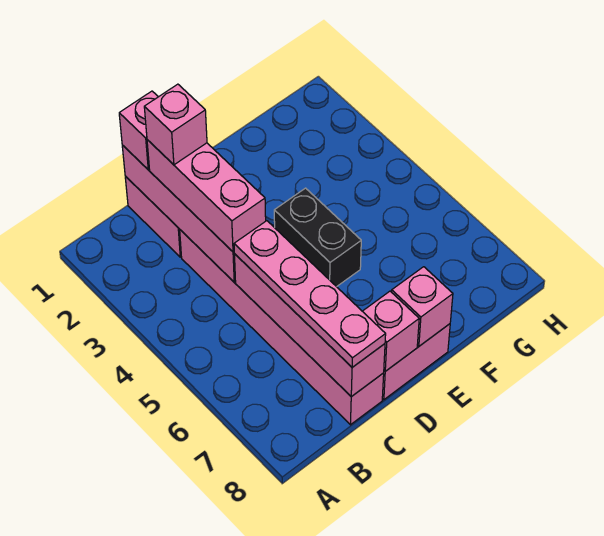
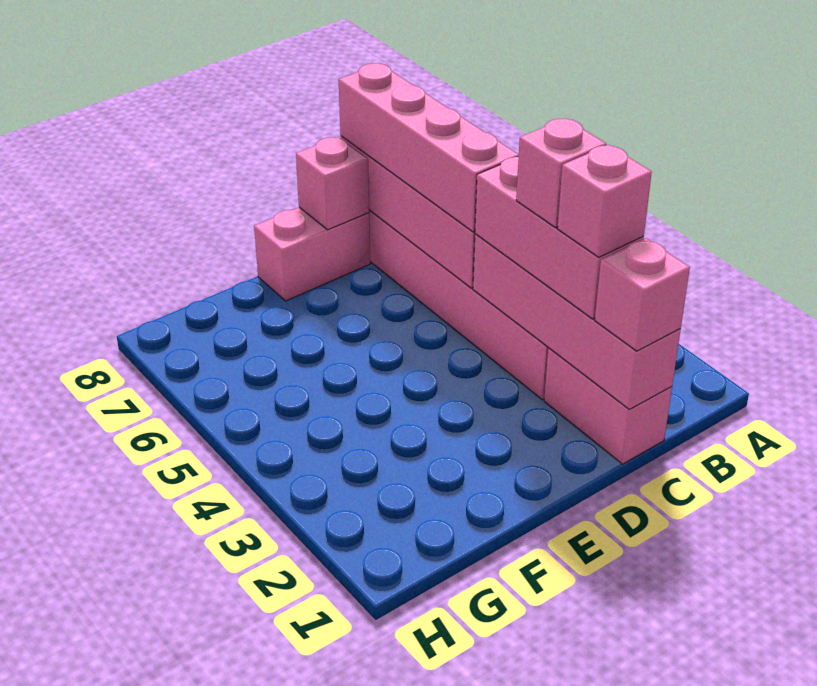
pink 1x4 plate [234,221,386,367] -> pink 1x4 brick [339,63,519,232]
black 1x2 brick [274,188,361,287] -> none
pink 1x1 brick [392,267,453,346] -> pink 1x1 brick moved to [516,118,606,228]

